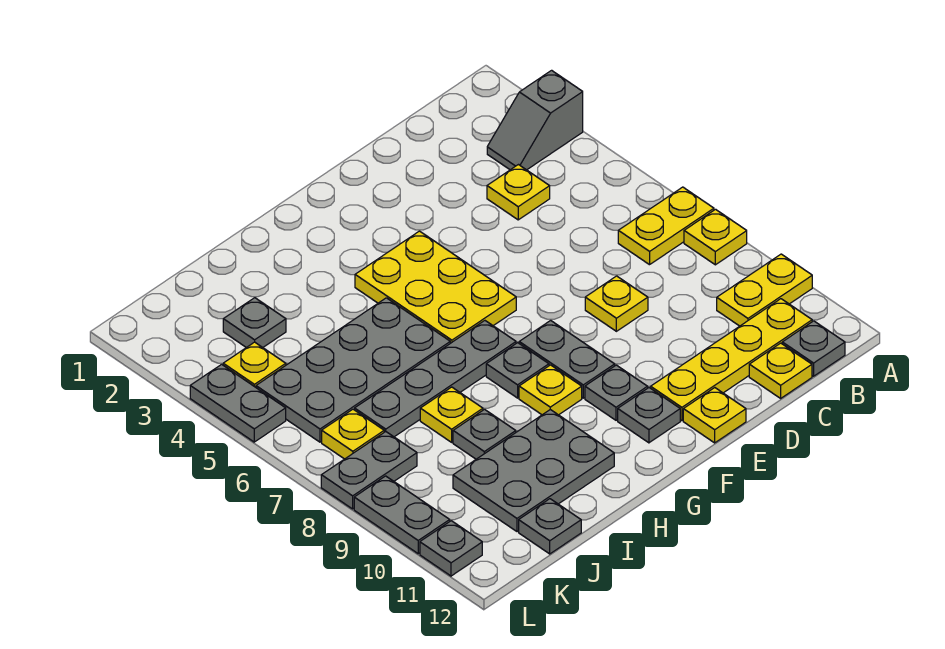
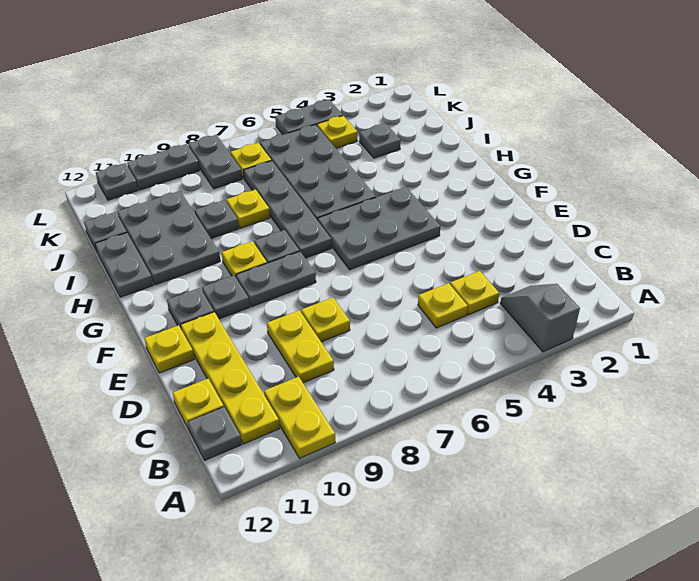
yellow 1x2 plate [618,187,714,265] -> yellow 1x2 plate moved to [267,310,334,383]
yellow 1x1 plate [684,209,747,265] -> yellow 1x1 plate moved to [418,283,468,328]
yellow 2x3 plate [355,231,516,343] -> grey 2x3 plate [318,187,440,270]
none -> grey 1x2 plate [95,233,153,297]

